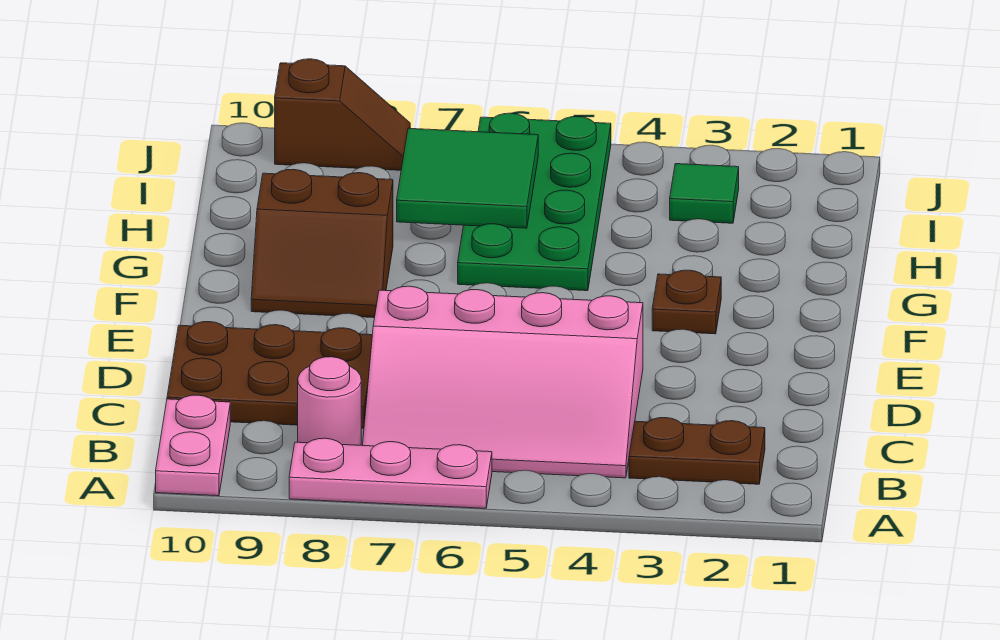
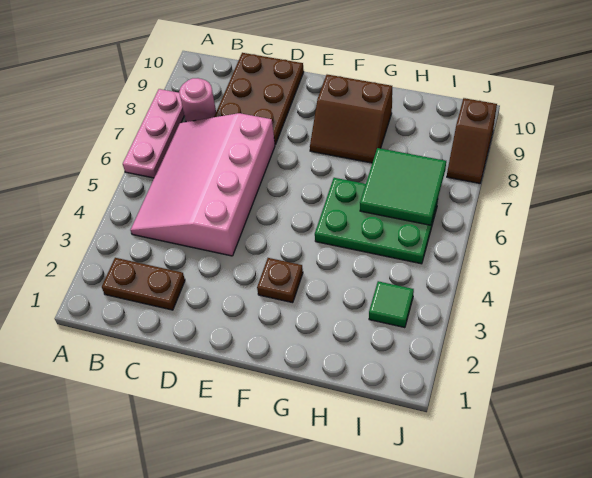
pink 1x2 plate [156,395,230,496] -> none
brown 1x2 plate [629,418,765,484] -> brown 1x2 plate turned to [102,258,185,310]
brown 2x2 slope [251,169,393,318] -> brown 2x2 slope turned to [310,75,392,163]
green 2x4 plate [458,113,611,291] -> green 2x3 plate [315,178,438,264]

